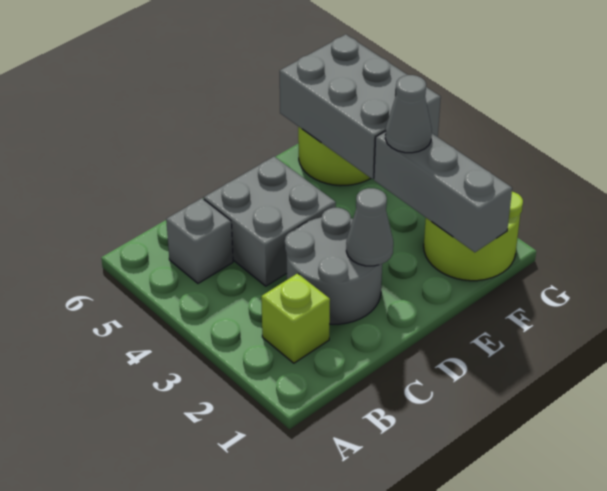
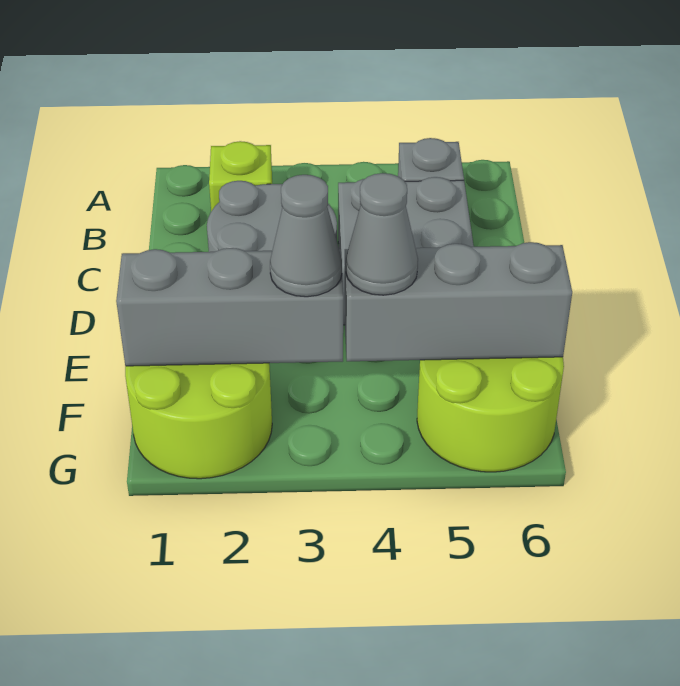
grey 1x1 cone [346,188,393,266] -> grey 1x1 cone moved to [346,173,418,295]
grey 2x3 brick [280,34,441,179] -> grey 1x3 brick [344,242,572,361]

